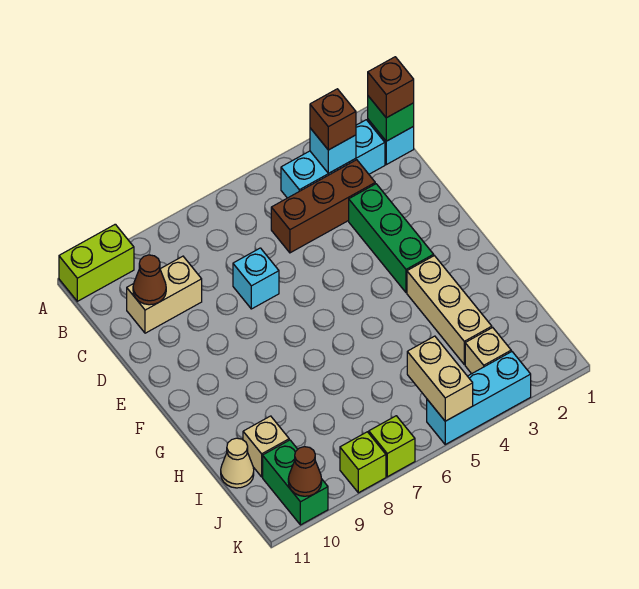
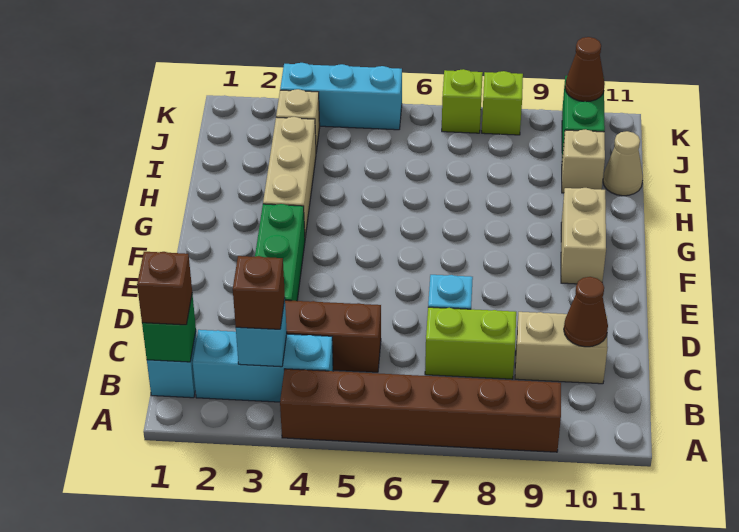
none -> brown 1x6 brick [280,369,561,452]
lime 1x2 brick [59,224,134,301] -> lime 1x2 brick moved to [425,307,516,379]
tan 1x2 brick [407,336,473,421] -> tan 1x2 brick moved to [561,188,606,284]

